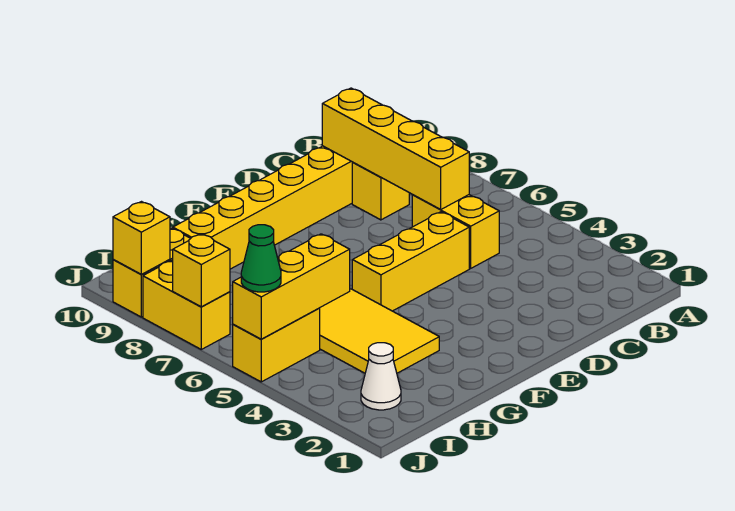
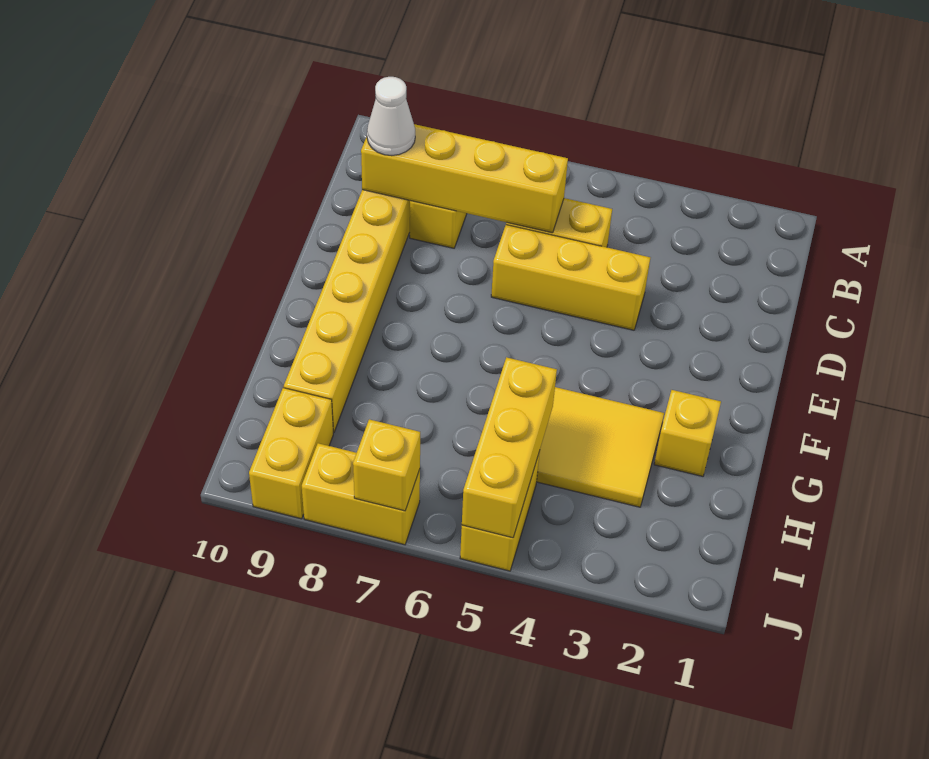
yellow 1x3 brick [352,212,469,311] -> yellow 1x3 brick turned to [491,225,650,330]
white 1x1 cone [361,343,401,410] -> white 1x1 cone moved to [367,77,415,156]
green 1x1 cone [241,225,281,292] -> none
yellow 1x1 brick [113,202,170,274] -> yellow 1x1 brick moved to [654,390,721,476]

